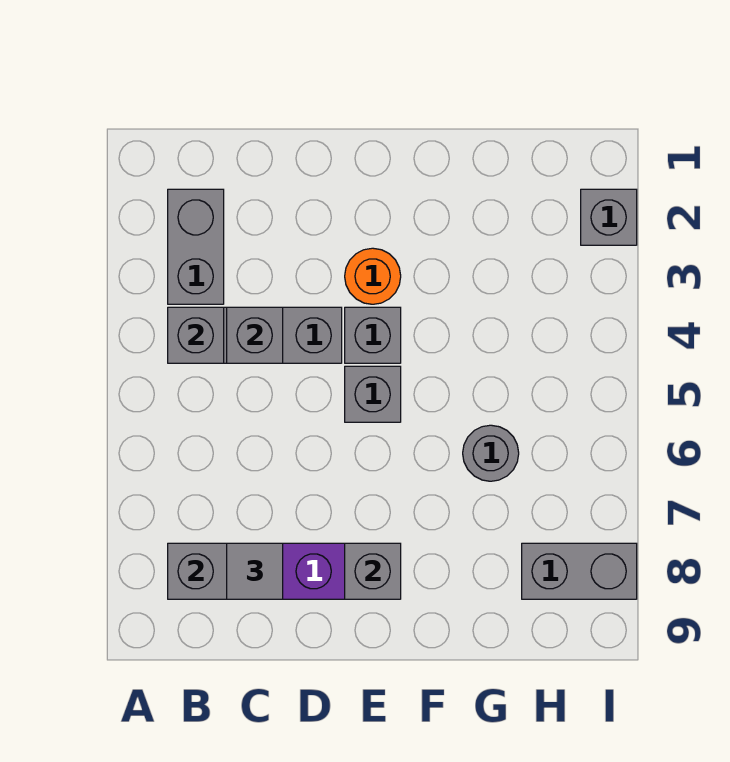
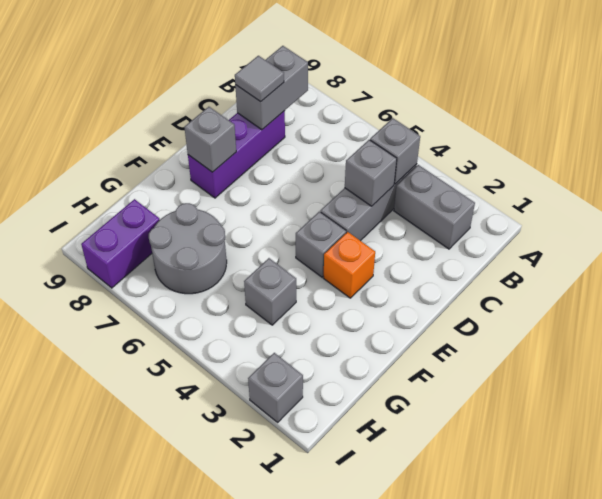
orange 1x1 round brick [345,248,401,304] -> orange 1x1 brick [324,232,375,298]
grey 1x1 brick [345,366,401,422] -> grey 1x1 brick moved to [244,258,296,325]
grey 1x1 round brick [463,425,519,481] -> grey 2x2 round brick [149,203,227,294]
grey 1x2 brick [522,543,637,599] -> purple 1x2 brick [81,199,160,288]

